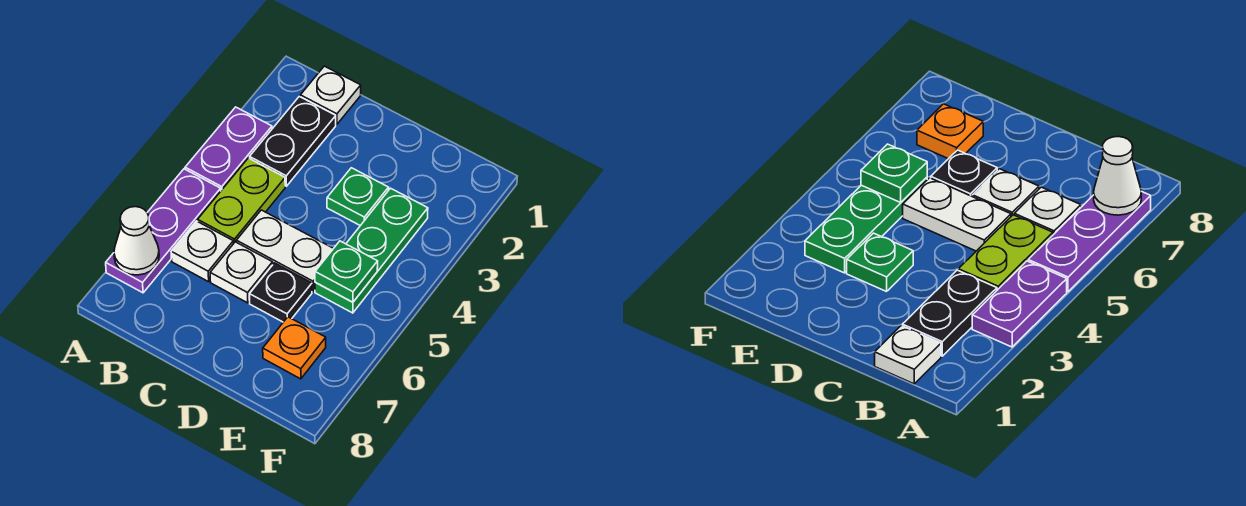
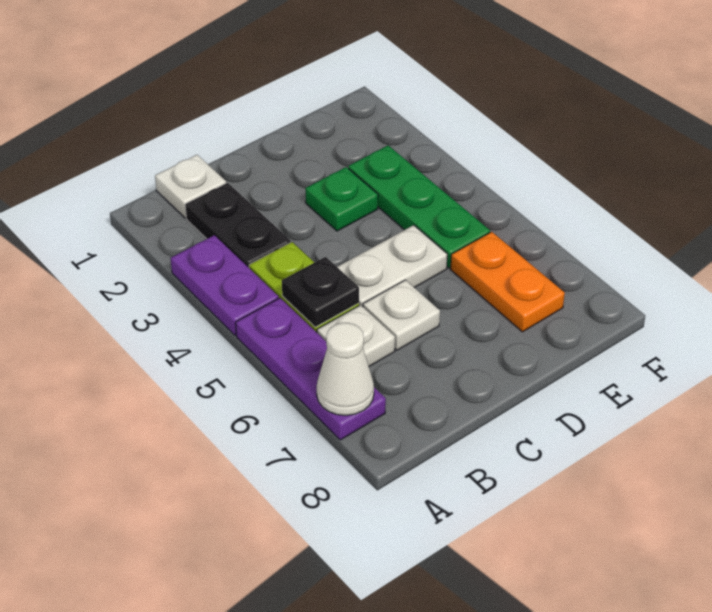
black 1x1 plate [250,263,312,322] -> black 1x1 plate moved to [282,257,359,327]
green 1x1 plate [315,241,378,302] -> none
orange 1x1 plate [263,317,326,379] -> orange 1x2 plate [451,232,565,332]

